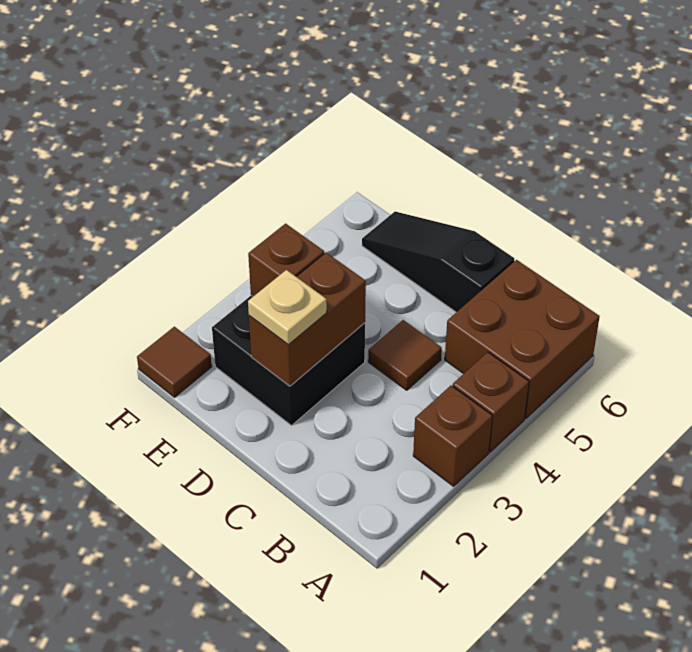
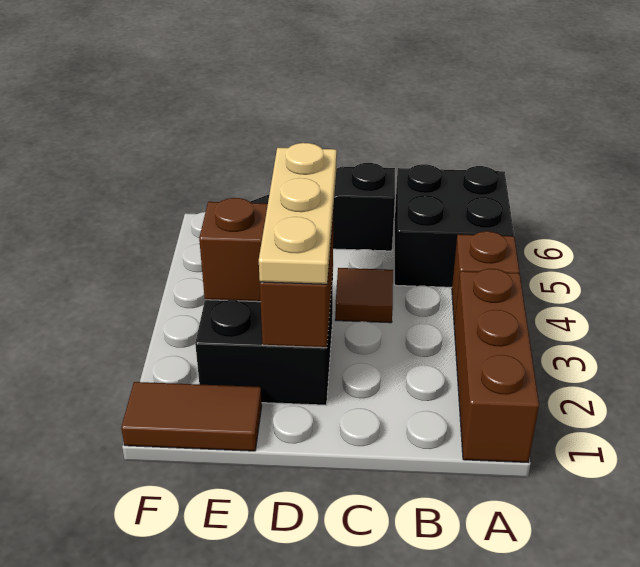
brown 1x1 brick [413,385,492,486] -> brown 1x3 brick [454,269,539,462]
brown 2x2 brick [445,260,600,418] -> black 2x2 brick [395,164,514,287]
tan 1x1 plate [248,270,327,345] -> tan 1x3 plate [259,143,337,284]
brown 1x1 tile [137,327,212,397] -> brown 1x2 tile [121,382,262,451]

